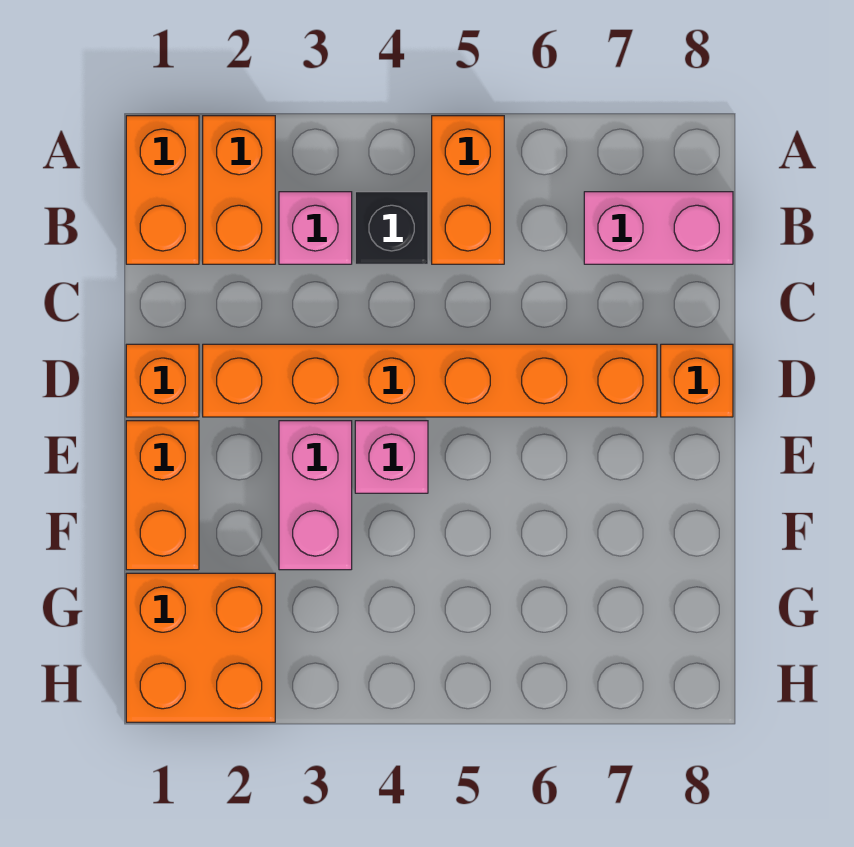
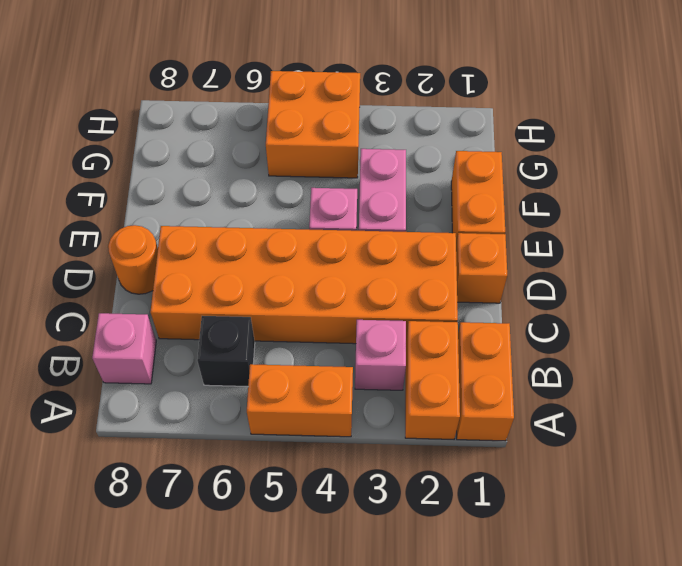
orange 1x2 brick [432,116,504,264] -> orange 1x2 brick turned to [247,364,353,437]
black 1x1 brick [355,192,428,264] -> black 1x1 brick moved to [197,316,255,386]
pink 1x2 brick [584,192,733,264] -> pink 1x1 brick [92,313,156,384]
orange 1x6 brick [203,344,657,417] -> orange 2x6 brick [150,226,458,344]
orange 1x1 brick [661,344,733,417] -> orange 1x1 round brick [108,225,158,294]
orange 2x2 brick [126,573,275,722] -> orange 2x2 brick moved to [266,71,360,178]

